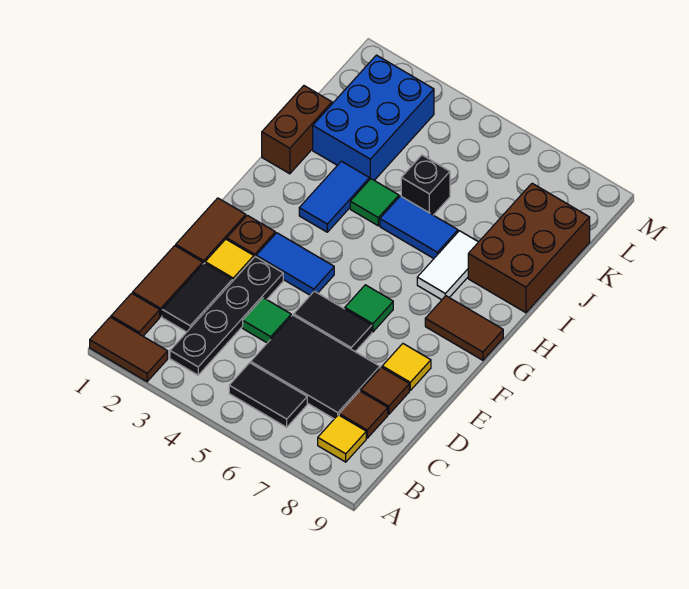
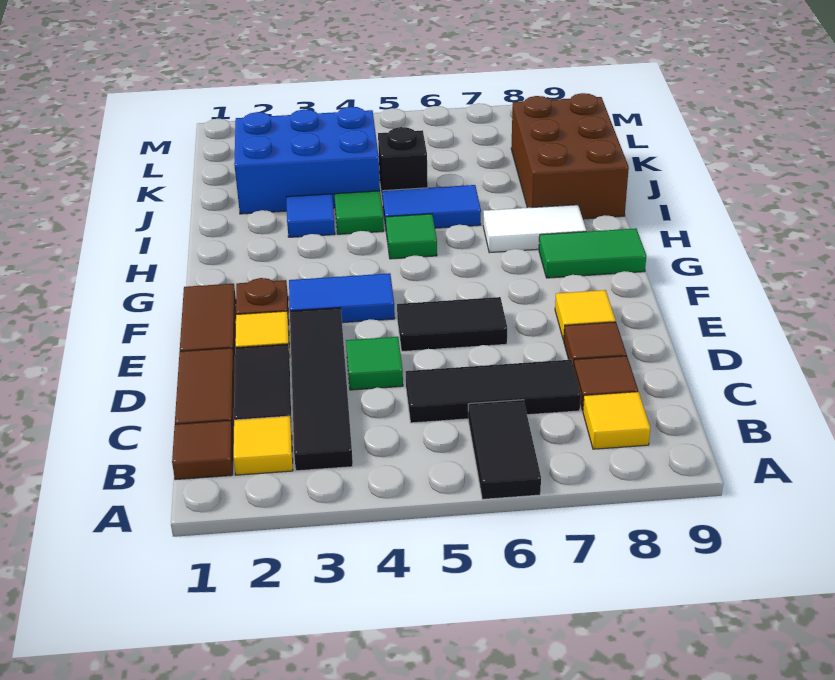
brown 1x2 tile [90,317,168,382] -> none
none -> yellow 1x1 tile [233,416,293,475]
black 1x4 plate [170,257,283,375] -> black 1x4 tile [290,308,353,471]
black 1x2 tile [229,363,307,427] -> black 1x2 tile turned to [468,400,541,499]
black 2x3 tile [251,315,380,419] -> black 1x3 tile [406,360,581,423]
green 1x1 tile [345,285,393,332] -> green 1x1 tile moved to [386,214,437,259]
brown 1x2 tile [425,296,503,360] -> green 1x2 tile [539,228,646,278]
blue 1x2 tile [299,161,369,232] -> blue 1x1 tile [286,194,335,237]
white 1x2 tile [417,231,478,300] -> white 1x2 tile turned to [483,205,586,253]
brown 1x2 brick [262,86,332,174] -> none
blue 2x3 brick [313,55,434,180] -> blue 2x3 brick turned to [234,107,380,214]

